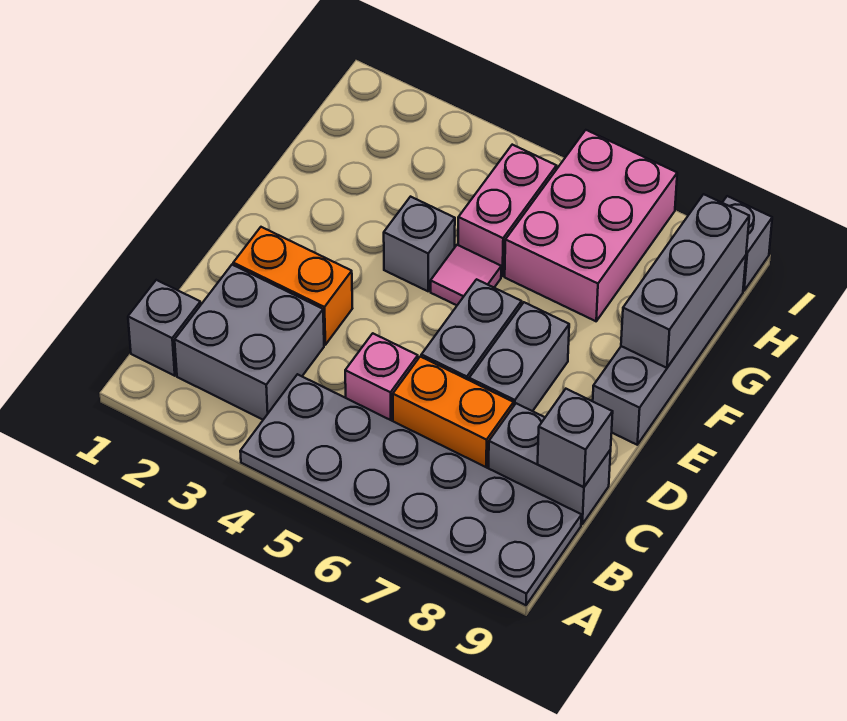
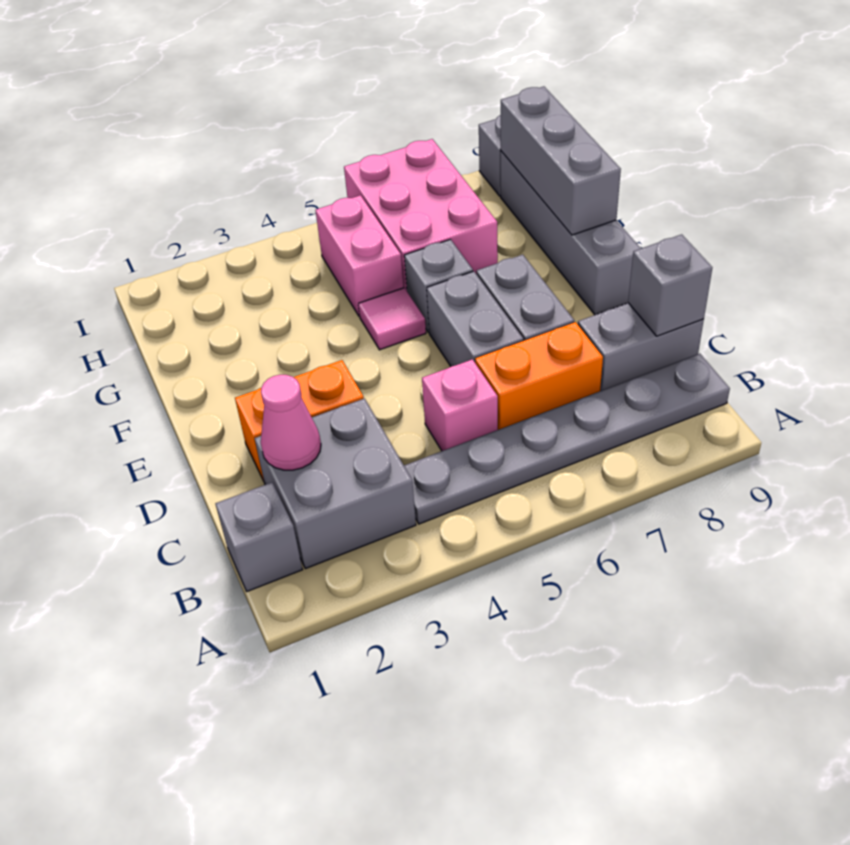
grey 2x6 plate [240,374,582,605] -> grey 1x6 plate [404,354,730,524]
none -> pink 1x1 cone [261,375,321,470]
grey 1x1 brick [384,197,455,291] -> grey 1x1 brick moved to [404,239,473,333]

